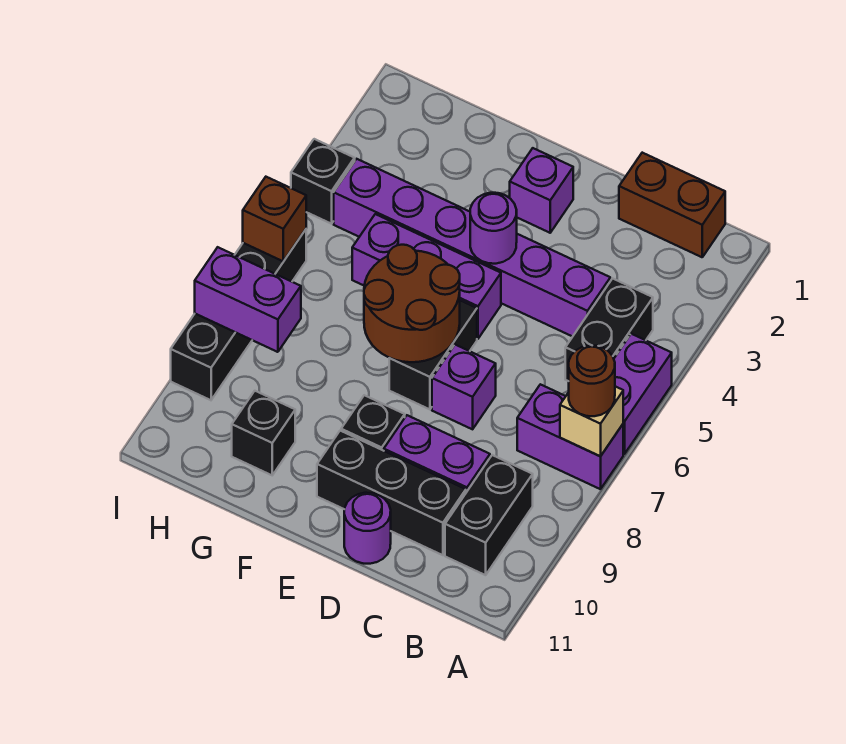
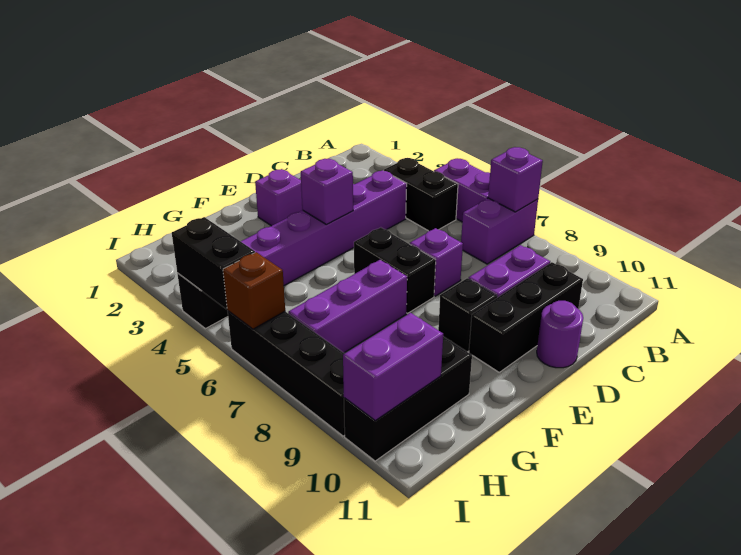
tan 1x1 brick [560,386,623,456] -> purple 1x1 brick [488,147,543,212]
brown 1x1 round brick [569,345,615,416] -> none
brown 1x2 brick [619,153,725,257] -> none
black 1x2 brick [445,455,533,575] -> black 1x2 brick moved to [172,217,255,309]
purple 1x1 round brick [470,193,517,264] -> purple 1x1 brick [301,158,353,225]
purple 1x3 brick [352,214,501,339] -> purple 1x3 brick moved to [288,260,407,353]
brown 2x2 round brick [364,245,460,362] -> none
black 1x1 brick [232,391,295,475] -> black 1x3 brick [344,336,472,461]
purple 1x2 brick [195,247,301,352] -> purple 1x2 brick moved to [343,313,443,420]

